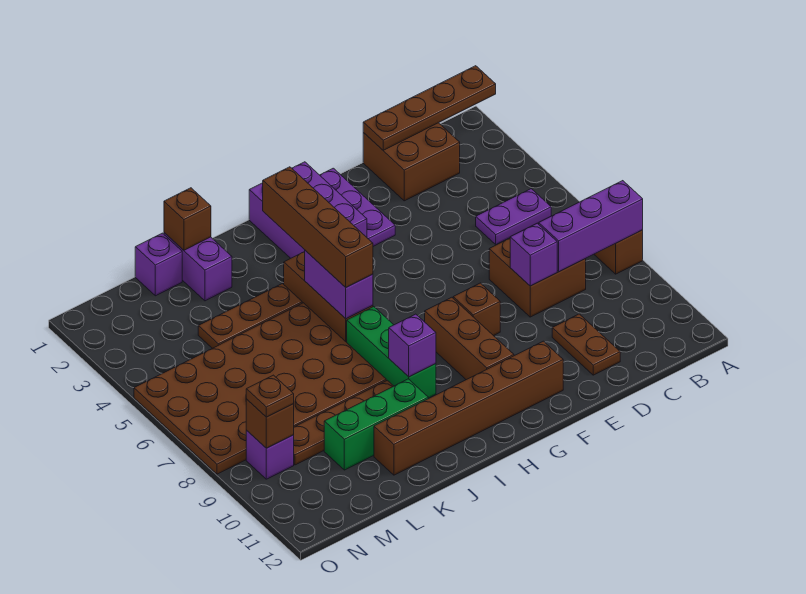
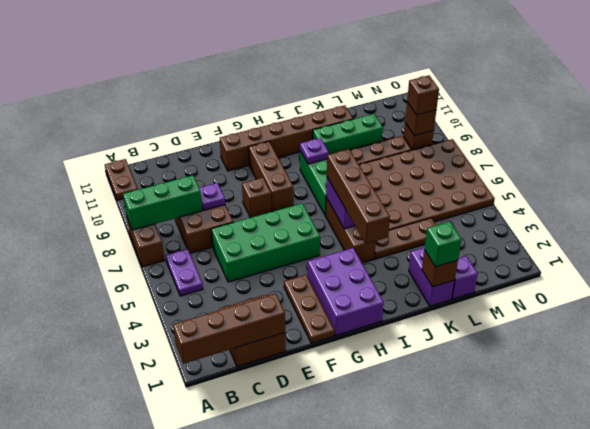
brown 1x4 plate [363,66,496,150] -> brown 1x4 brick [173,294,285,364]
purple 1x3 brick [539,181,643,272] -> green 1x3 brick [123,175,202,230]
purple 1x2 plate [476,189,551,244] -> purple 1x2 plate turned to [165,249,203,296]
none -> green 2x4 brick [211,203,320,282]
purple 1x1 brick [510,223,557,286] -> purple 1x1 plate [199,183,225,211]
brown 1x2 plate [552,314,620,375] -> brown 1x2 plate moved to [105,159,138,200]
purple 1x3 plate [320,168,395,246] -> brown 1x3 plate [284,275,335,343]
purple 1x1 brick [389,314,436,377] -> purple 1x1 plate [300,138,329,164]
none -> green 1x1 brick [425,222,462,267]
purple 1x1 brick [246,430,294,479] -> brown 1x1 brick [404,123,434,150]
brown 1x1 plate [246,375,294,417] -> brown 1x1 brick [407,75,439,115]

